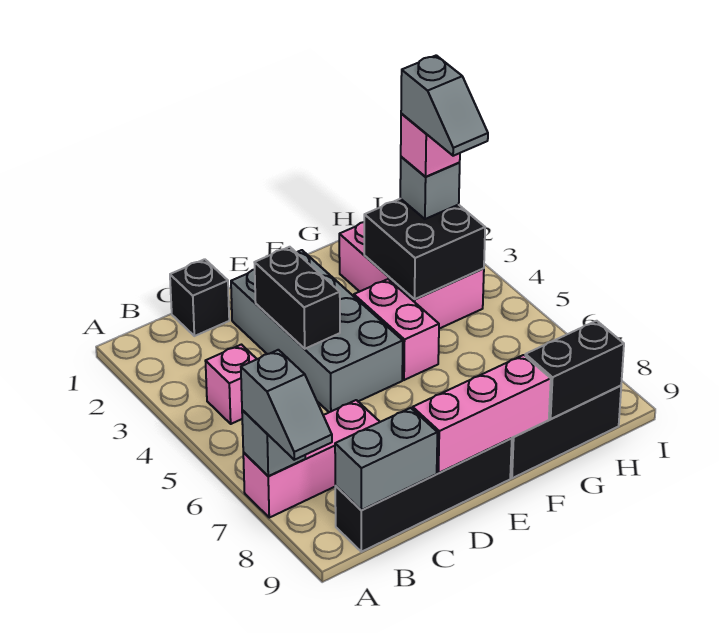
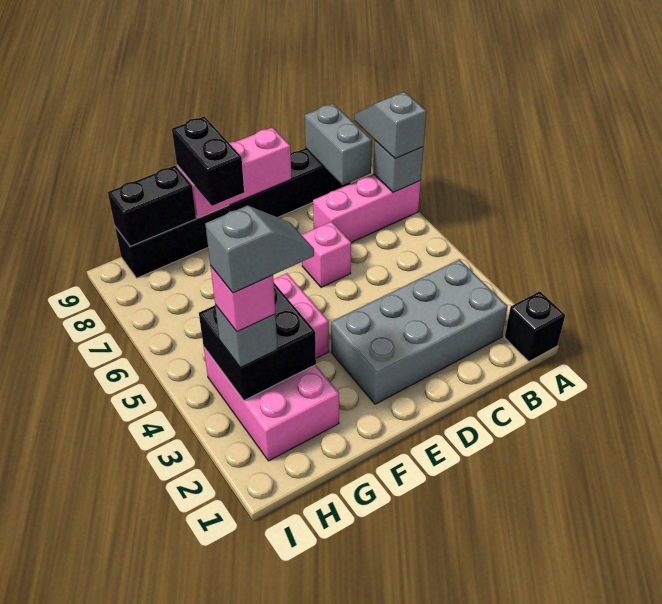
pink 1x1 brick [206,345,257,424] -> pink 1x1 brick moved to [302,222,351,287]
grey 1x2 brick [335,408,437,510] -> grey 1x2 brick turned to [305,104,372,185]
black 1x1 brick [170,259,229,336] -> black 1x1 brick moved to [505,291,565,361]
grey 2x4 brick [231,250,403,412] -> grey 2x4 brick turned to [331,259,508,404]
black 1x2 brick [254,247,340,349] -> black 1x2 brick moved to [172,116,244,206]
grey 1x2 slope [401,55,488,156] -> grey 1x2 slope turned to [205,205,314,293]

